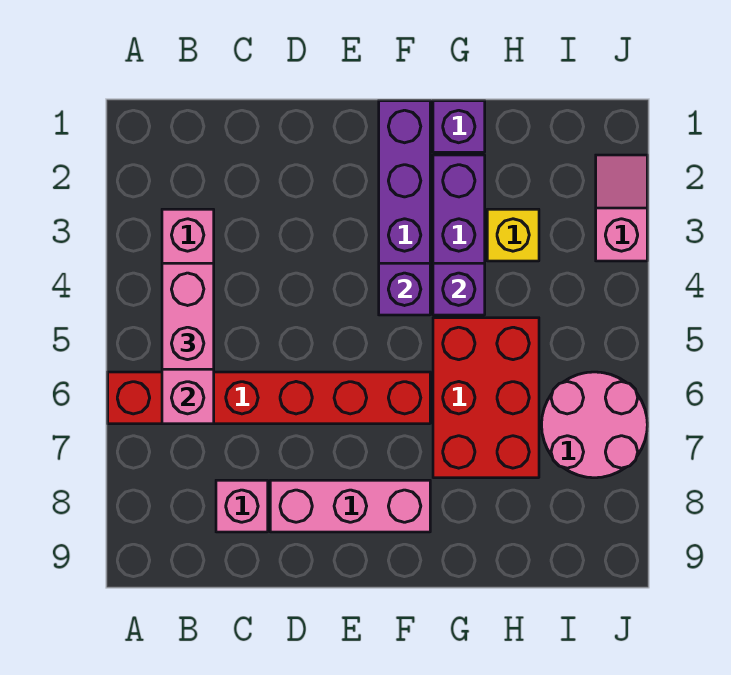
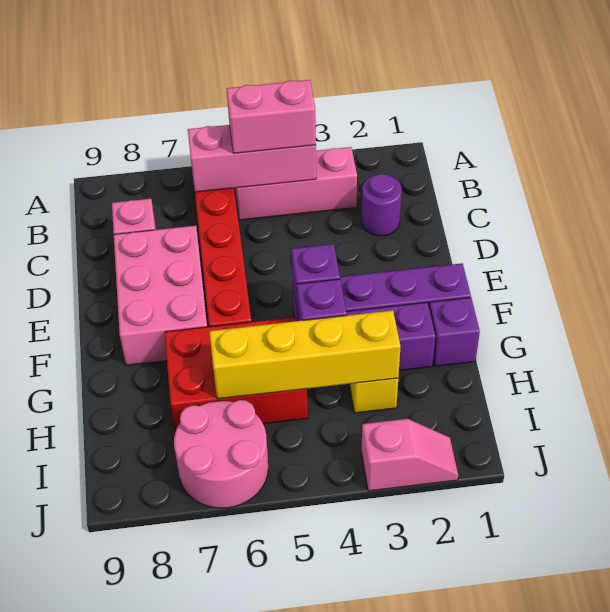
none -> purple 1x1 round brick [362,174,402,236]
pink 1x3 brick [270,480,430,532] -> pink 2x3 brick [114,226,207,365]
none -> yellow 1x4 brick [209,310,401,399]

